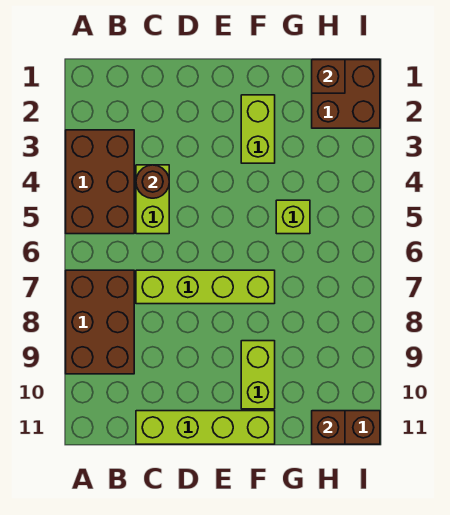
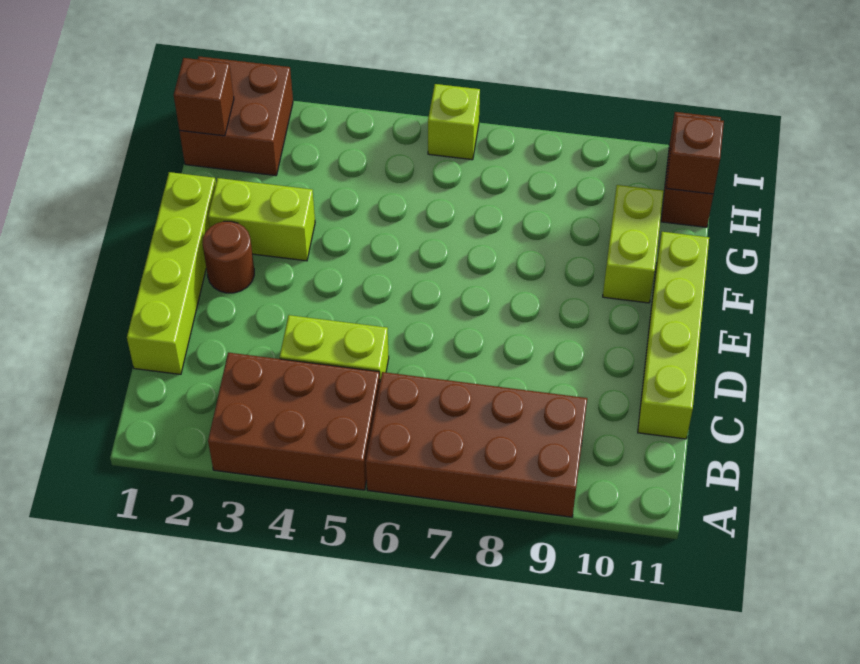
brown 2x3 brick [66,270,134,374] -> brown 2x4 brick [366,372,587,517]
brown 1x1 round brick [136,165,169,198] -> brown 1x1 round brick moved to [203,221,254,293]
lime 1x4 brick [136,270,275,304] -> lime 1x4 brick moved to [127,172,216,374]
lime 1x2 brick [241,341,275,409] -> lime 1x2 brick turned to [603,185,664,303]
lime 1x1 brick [276,200,310,234] -> lime 1x1 brick moved to [428,84,480,160]

